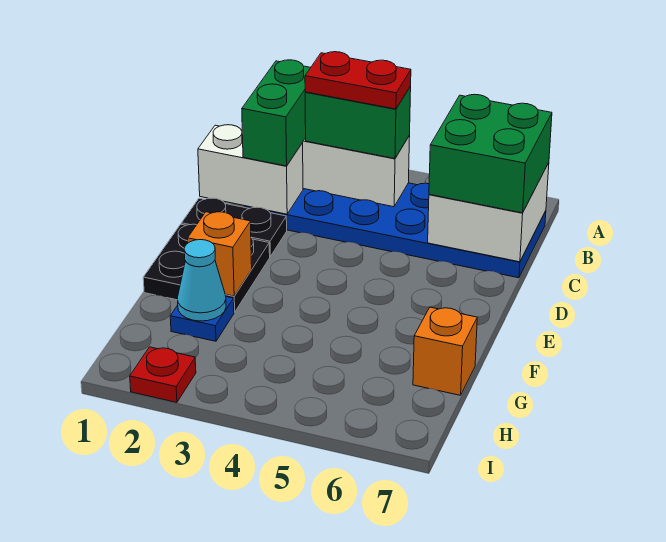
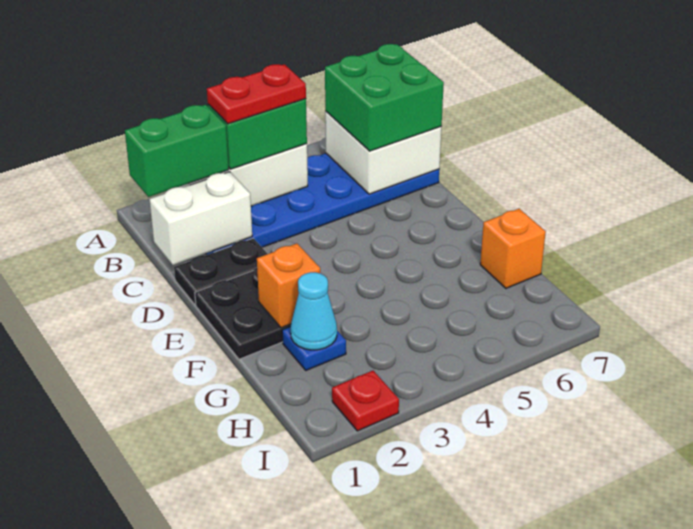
green 1x2 brick [242,60,311,166] -> green 1x2 brick turned to [125,105,229,197]

